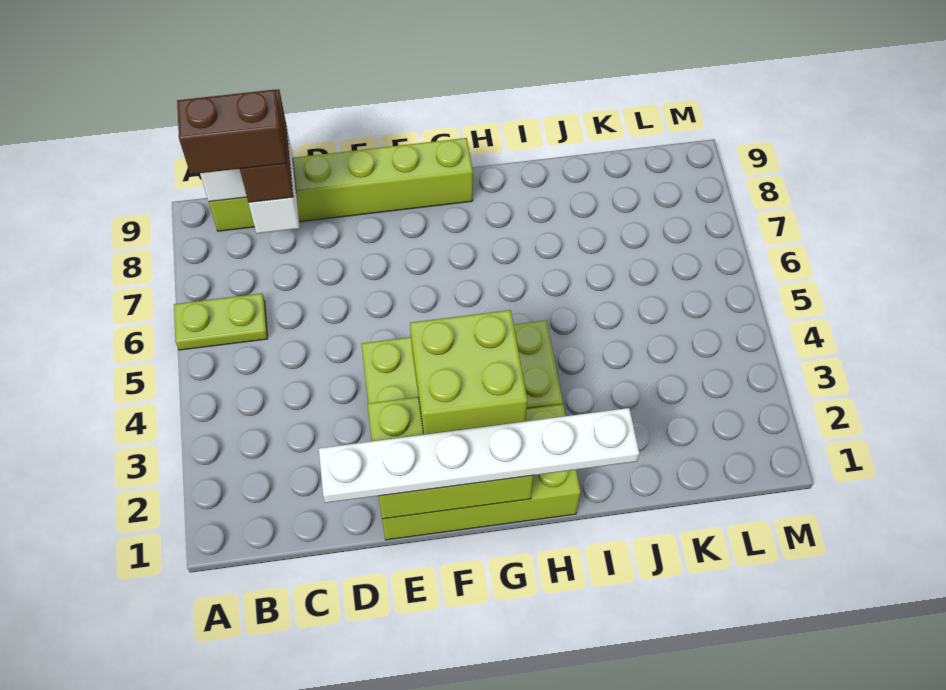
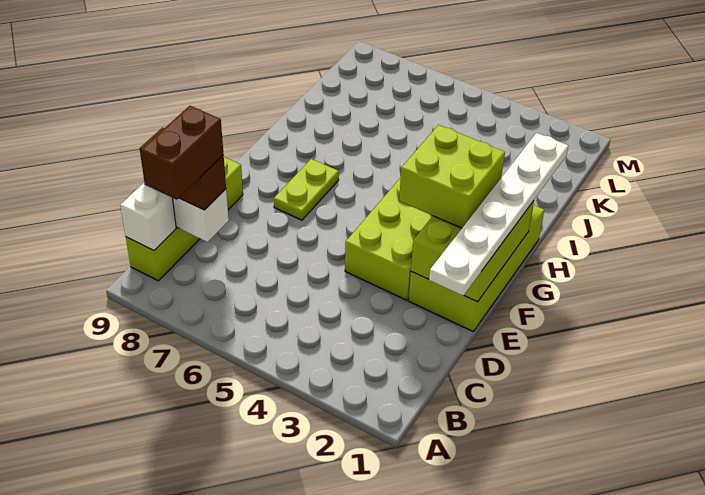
lime 1x2 plate [174,294,268,350] -> lime 1x2 plate moved to [274,159,339,220]
lime 1x6 brick [209,138,473,231] -> lime 1x4 brick [126,157,243,281]

